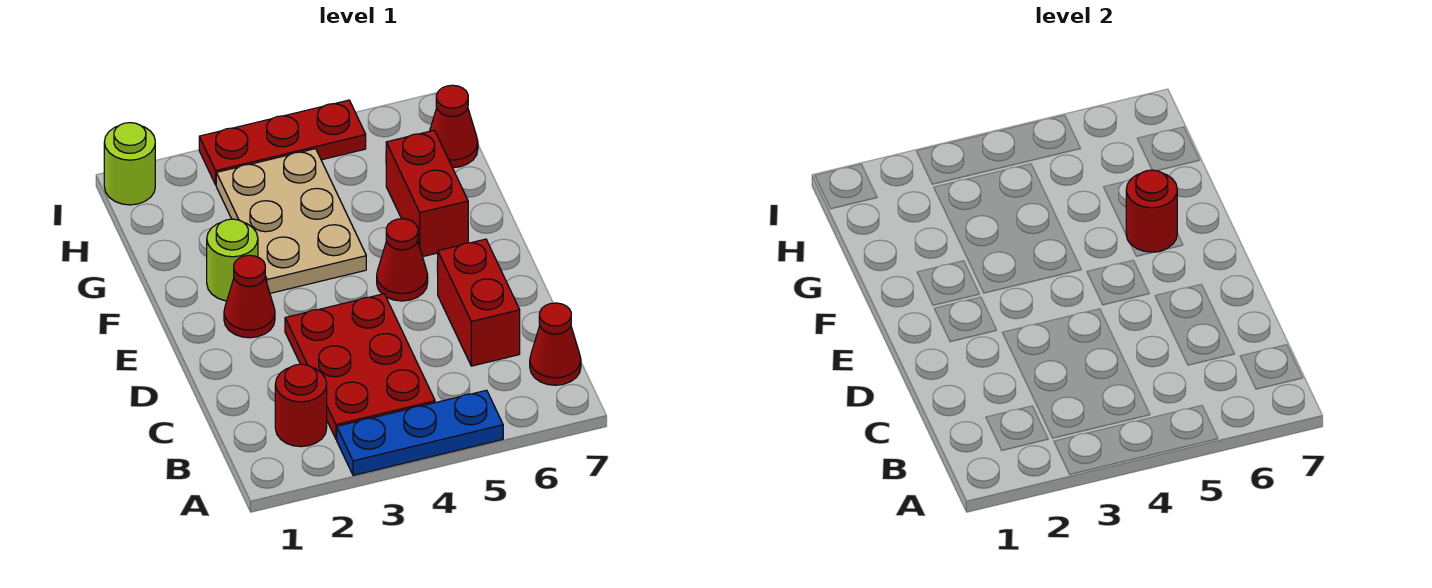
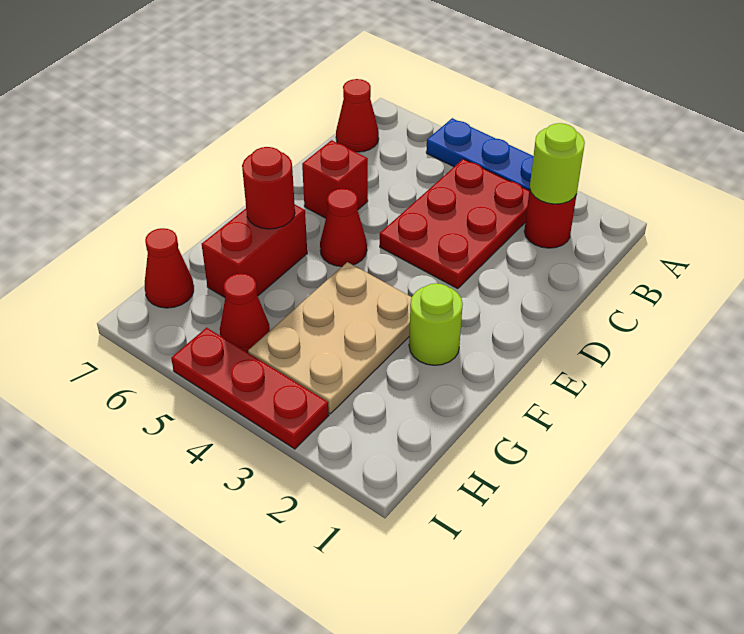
red 1x2 brick [438,239,520,366] -> red 1x1 brick [302,140,368,218]
red 1x1 cone [224,255,275,338] -> red 1x1 cone moved to [220,274,270,353]
lime 1x1 round brick [104,123,155,205] -> lime 1x1 round brick moved to [530,123,585,204]

